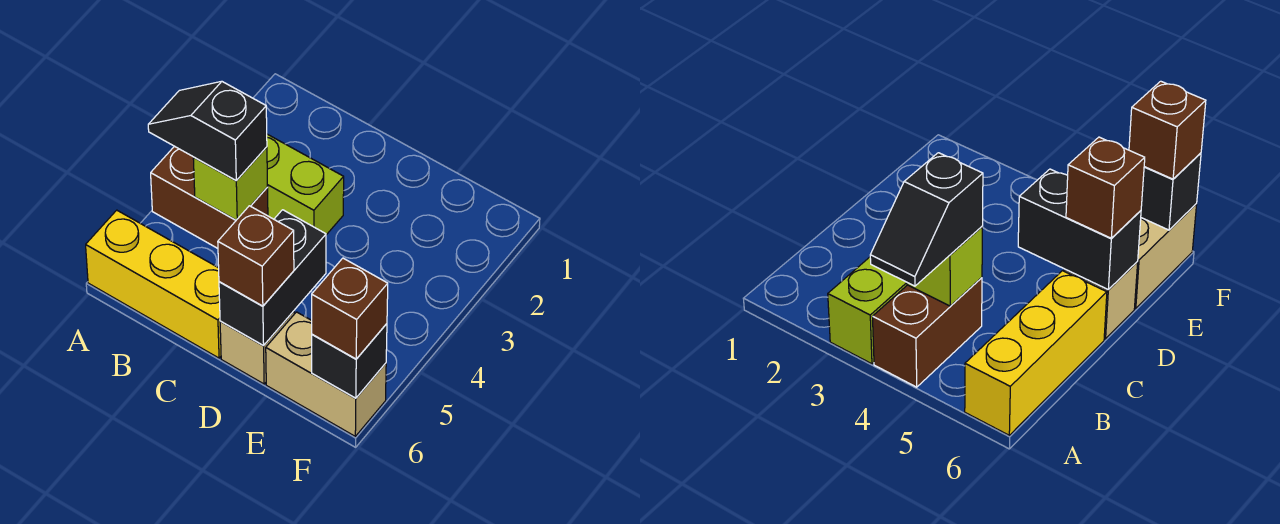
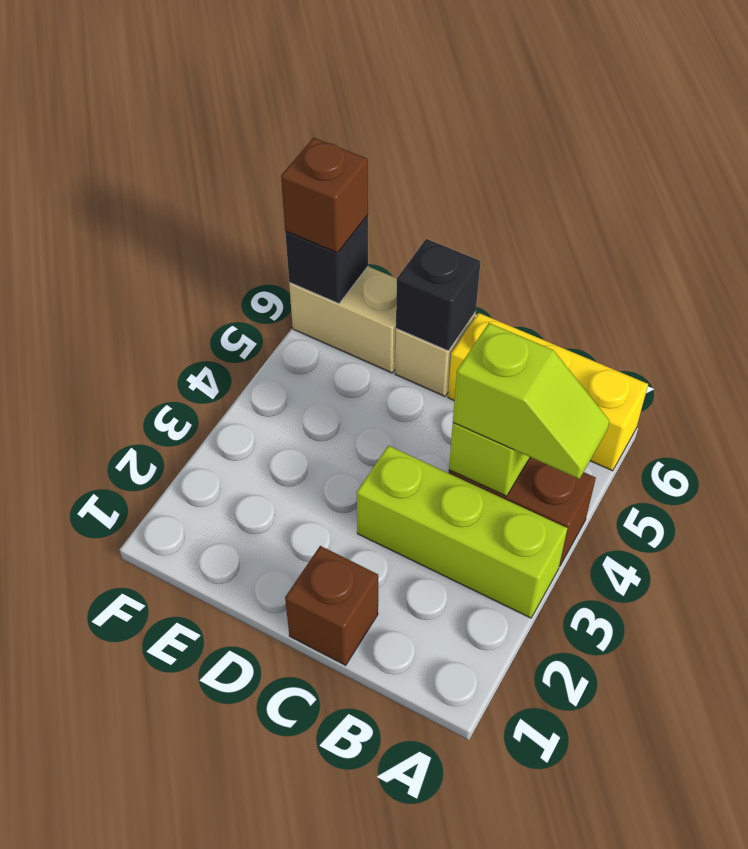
black 1x2 slope [148,81,267,181] -> lime 1x2 slope [453,323,610,479]
black 1x2 brick [219,210,326,346] -> black 1x1 brick [396,239,481,351]
brown 1x1 brick [218,206,294,306] -> brown 1x1 brick moved to [285,546,378,665]

